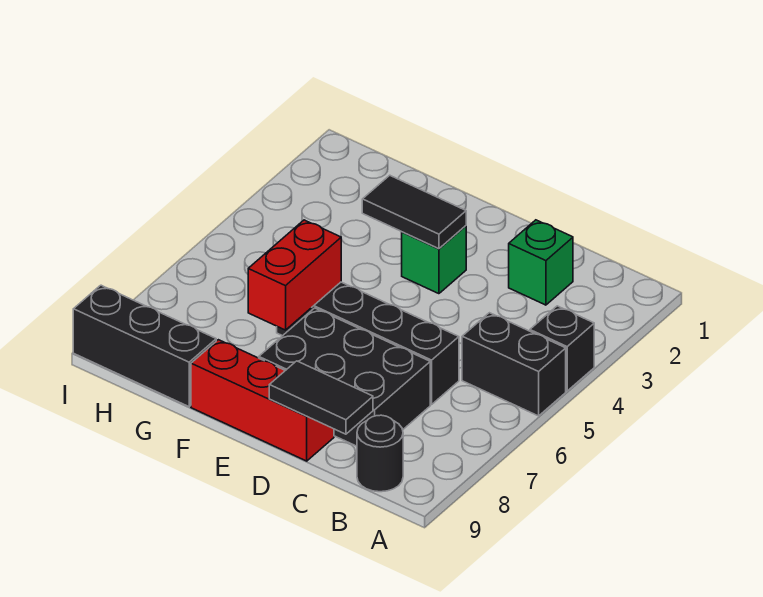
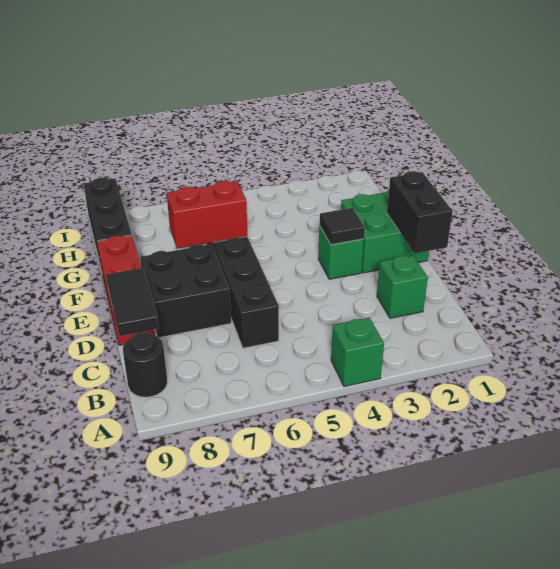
black 1x1 brick [530,306,594,391] -> green 1x1 brick [331,318,384,387]
black 1x2 brick [462,313,566,416] -> black 1x2 brick moved to [387,171,453,253]
black 2x3 brick [259,308,430,446] -> black 2x2 brick [140,244,231,338]
none -> green 2x2 brick [341,190,429,273]
black 1x2 tile [362,175,466,249] -> black 1x1 tile [320,208,365,245]

